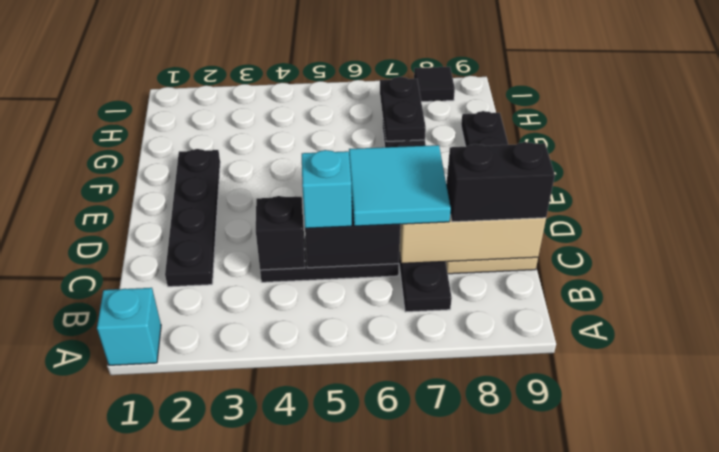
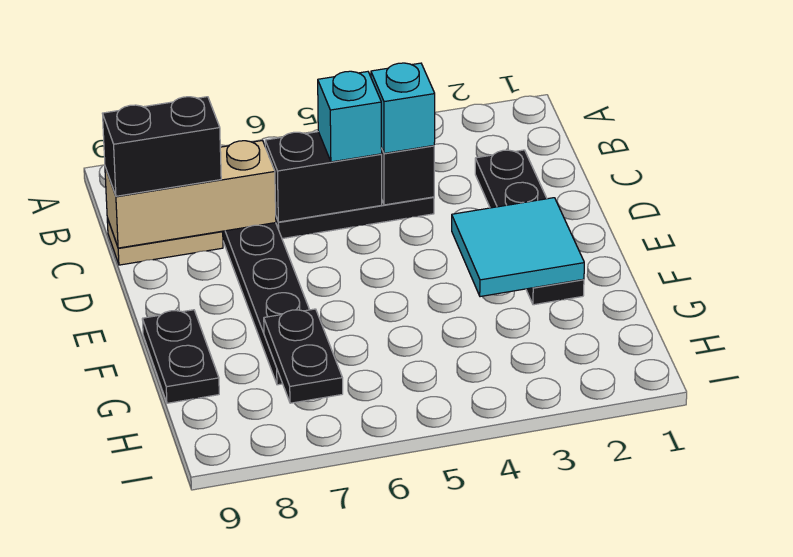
cyan 1x1 brick [97,288,161,365] -> cyan 1x1 brick moved to [371,63,435,153]
cyan 2x2 tile [349,145,451,226] -> cyan 2x2 tile moved to [452,198,584,297]
black 1x1 tile [414,67,455,102] -> none

